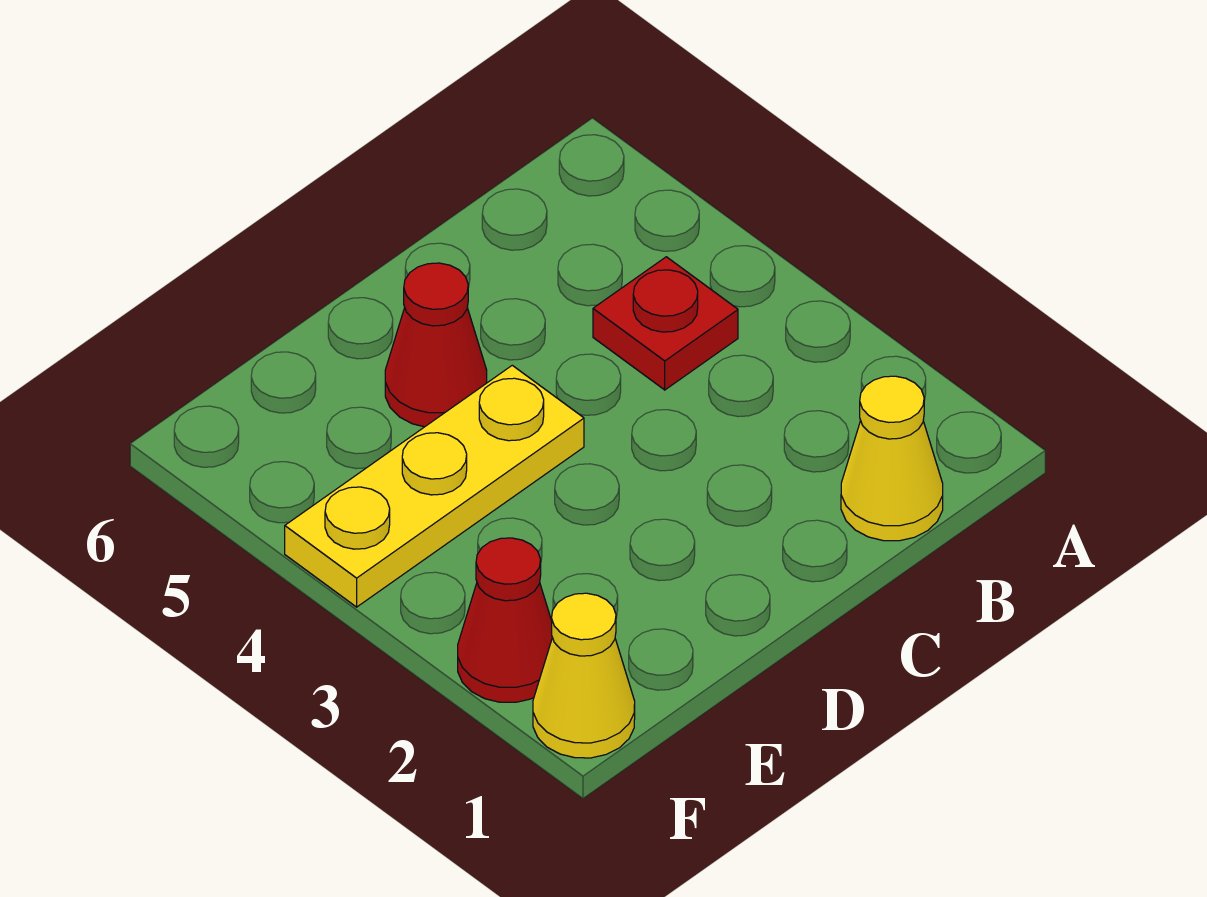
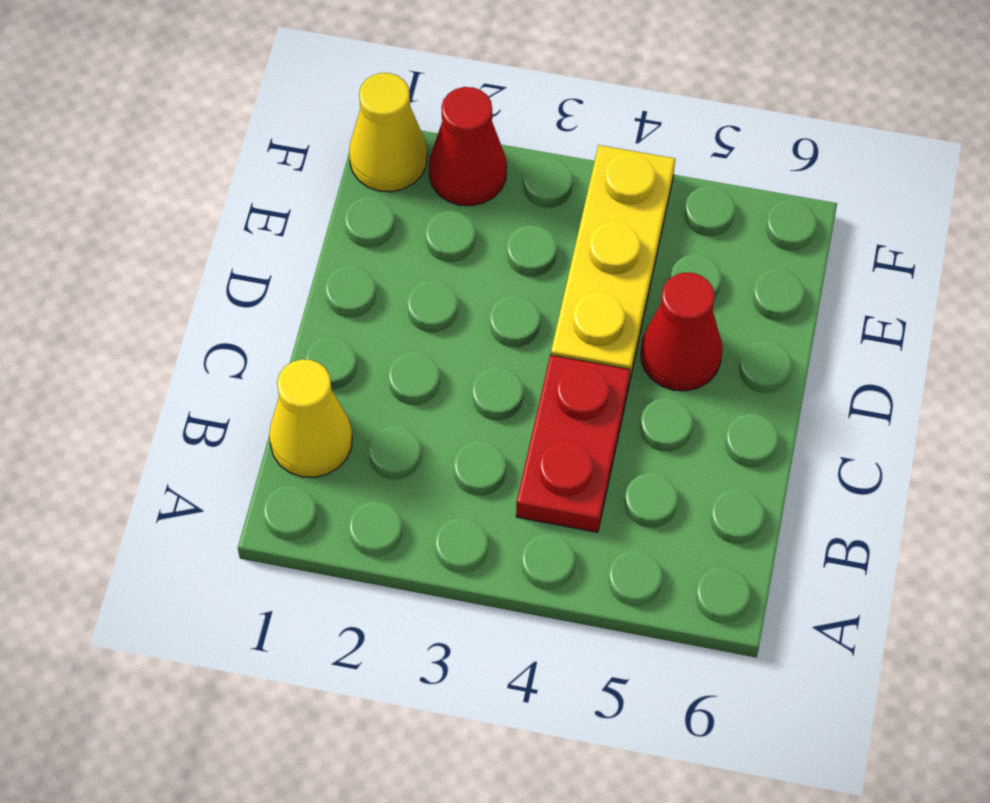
red 1x1 plate [593,257,738,390] -> red 1x2 plate [516,355,630,532]

